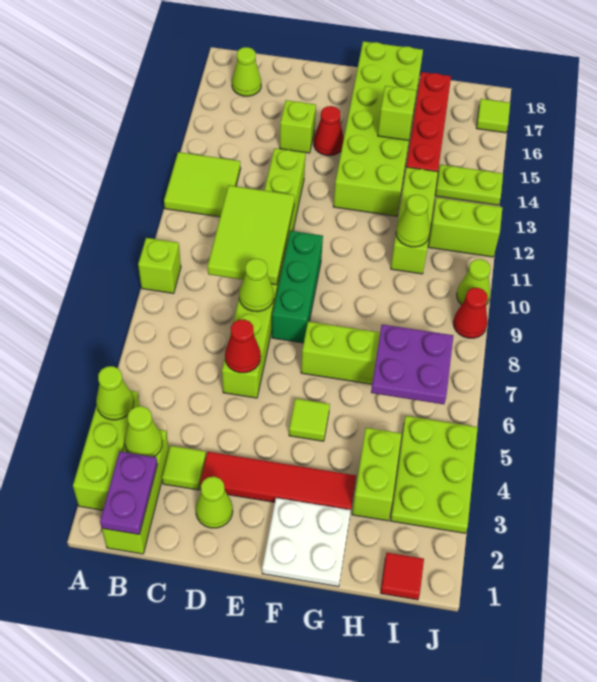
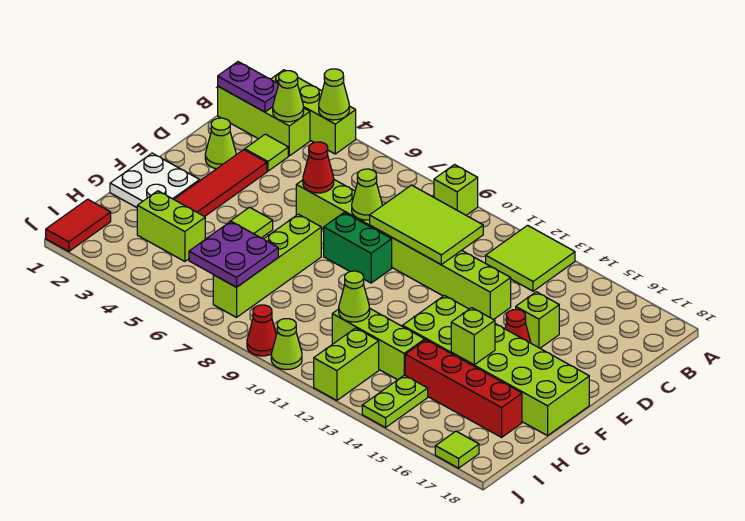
lime 1x1 cone [232,47,261,96] -> none
green 1x3 brick [272,231,323,343] -> green 1x2 brick [324,213,392,283]
red 1x1 tile [381,553,424,600] -> red 1x2 tile [46,199,111,252]
lime 2x3 plate [390,416,478,533] -> none

